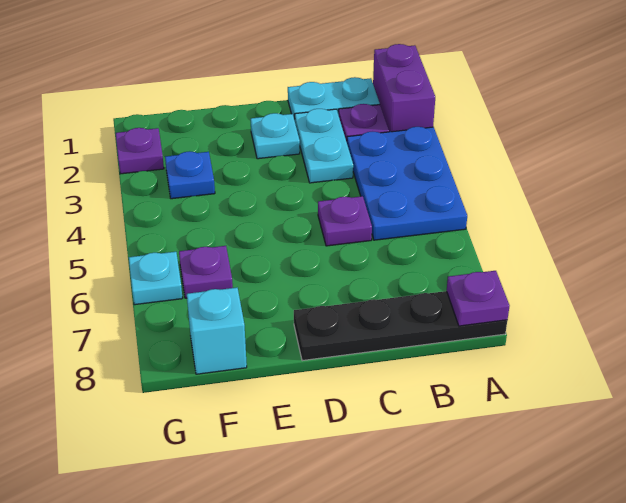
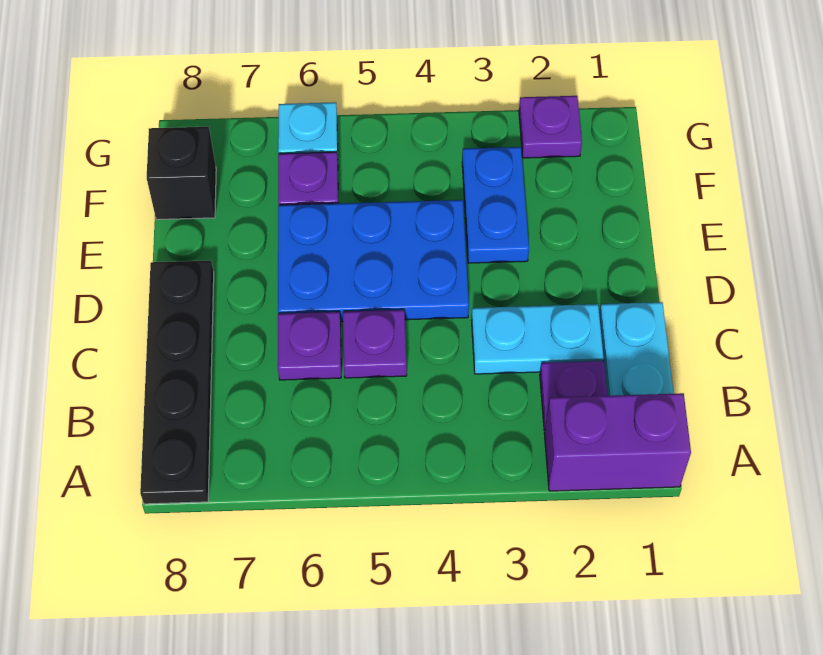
blue 2x3 plate [347,127,467,240] -> blue 2x3 plate moved to [278,200,469,322]
purple 1x1 plate [447,271,509,326] -> purple 1x1 plate moved to [278,312,341,380]
cyan 1x1 plate [251,113,300,159] -> none
blue 1x1 plate [165,151,215,199] -> blue 1x2 plate [462,147,529,263]
cyan 1x1 brick [187,288,247,374] -> black 1x1 brick [147,127,216,220]

